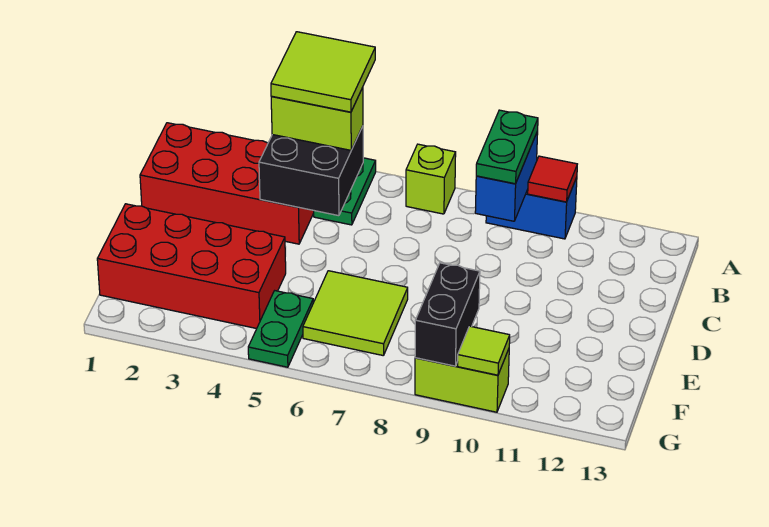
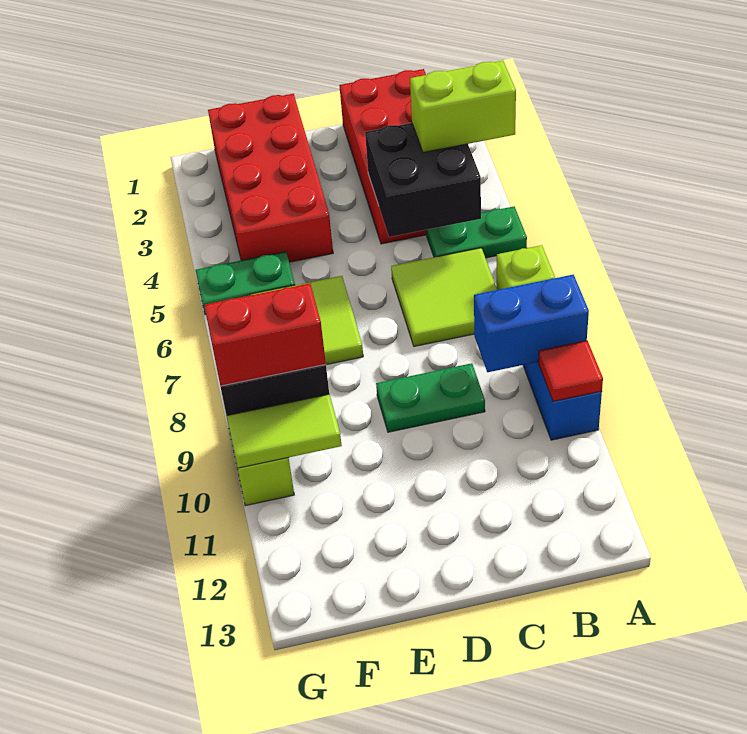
lime 2x2 tile [271,32,375,112] -> lime 2x2 tile moved to [391,248,497,346]
green 1x2 plate [476,110,538,184] -> green 1x2 plate moved to [376,363,485,432]
lime 1x2 brick [271,87,363,150] -> lime 1x2 brick turned to [410,61,516,152]
none -> red 1x2 brick [204,283,326,386]
lime 1x1 tile [458,326,510,375] -> lime 1x2 tile [227,394,342,468]

